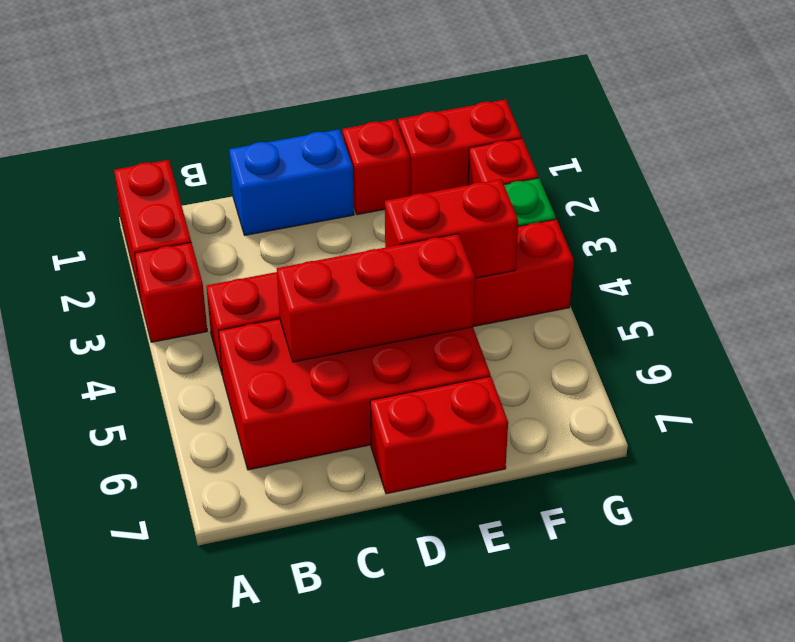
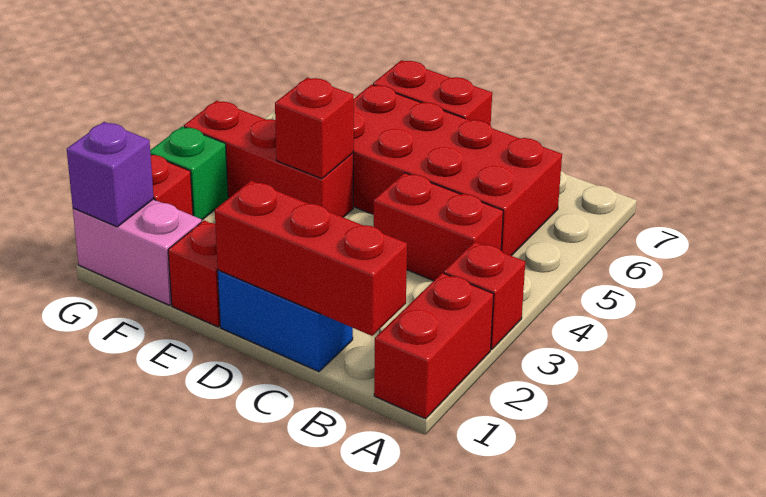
red 1x3 brick [277,234,475,362] -> red 1x3 brick moved to [215,181,407,336]
red 1x2 brick [385,179,518,278] -> red 1x1 brick [275,78,354,179]
red 1x2 brick [398,100,522,196] -> pink 1x2 brick [73,199,202,305]
none -> purple 1x1 brick [67,122,154,227]

